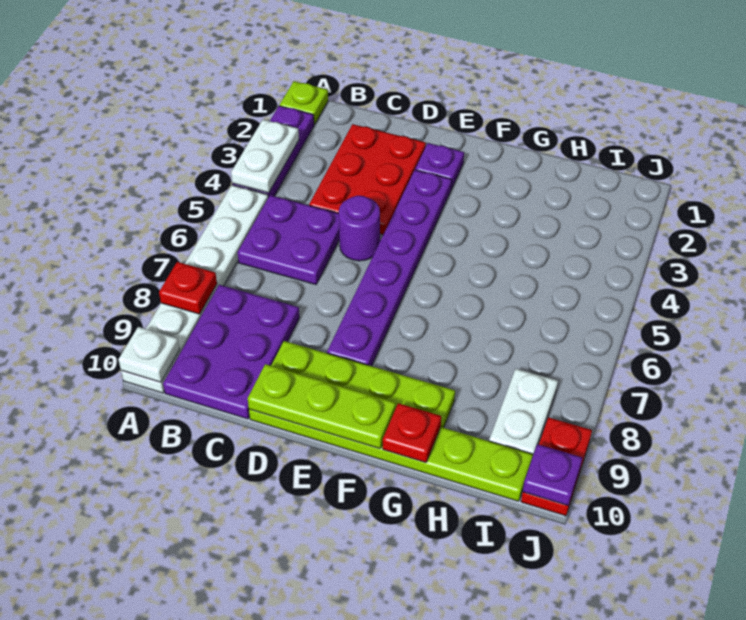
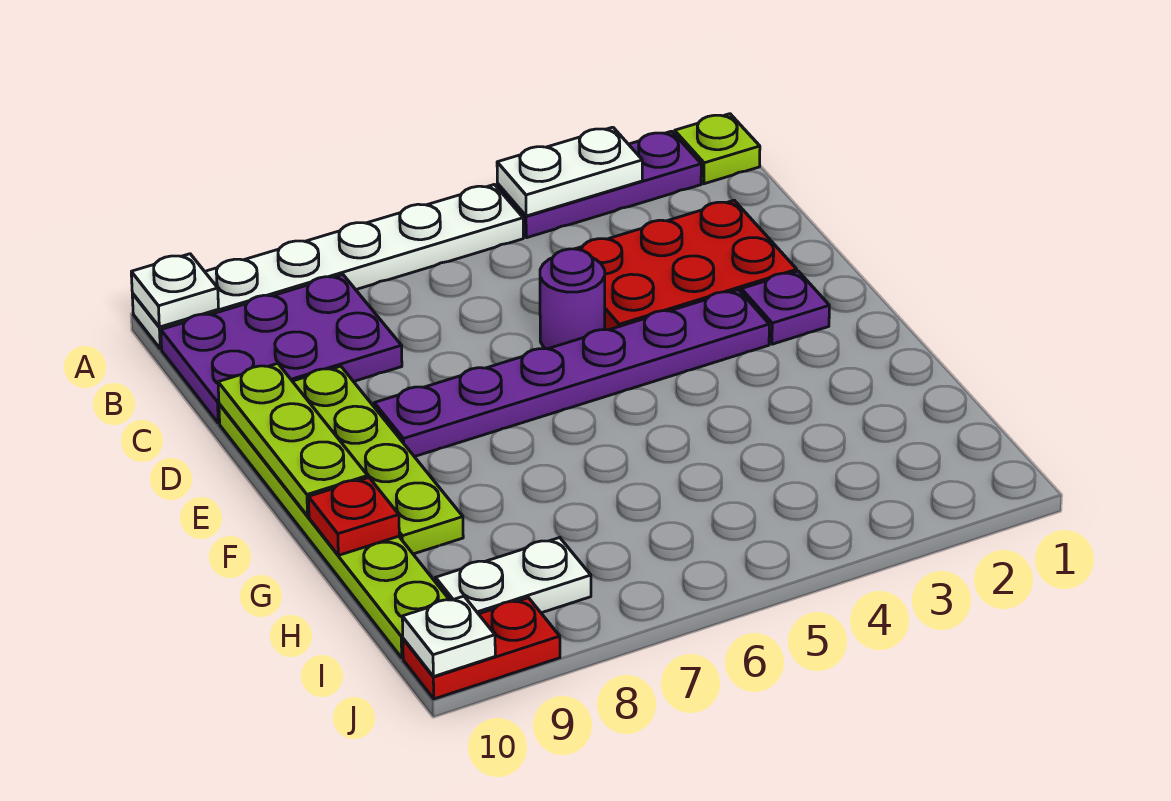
red 1x1 plate [159,262,217,314] -> none
purple 2x2 plate [238,195,339,285] -> none
purple 1x1 plate [523,444,582,506] -> white 1x1 plate [402,596,495,677]

